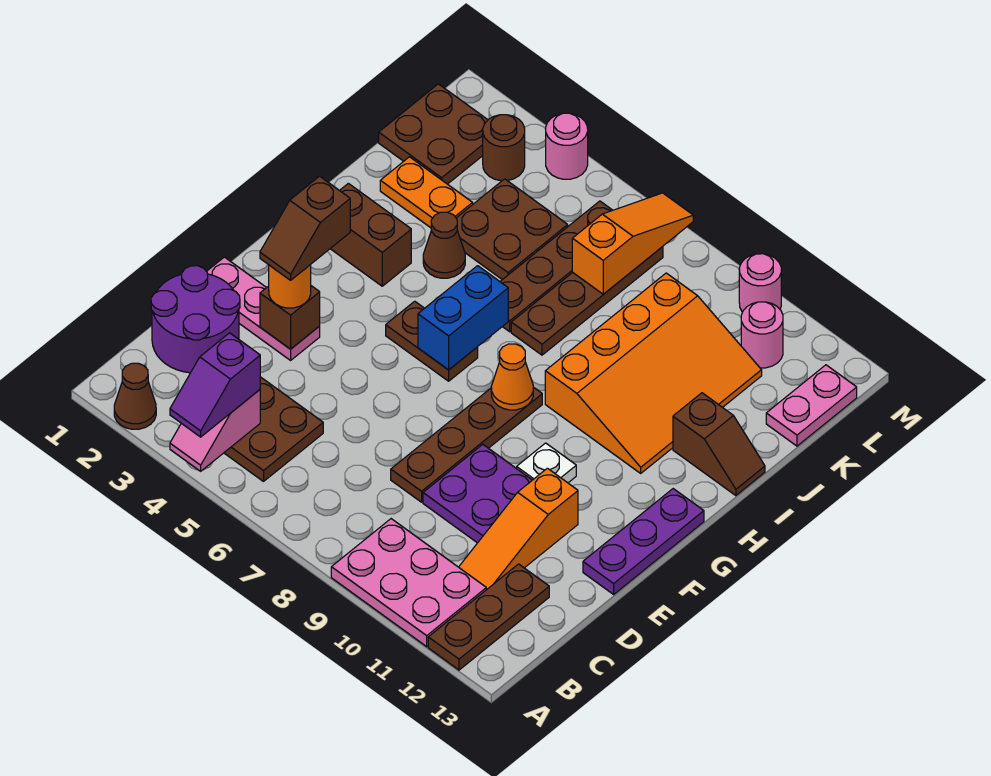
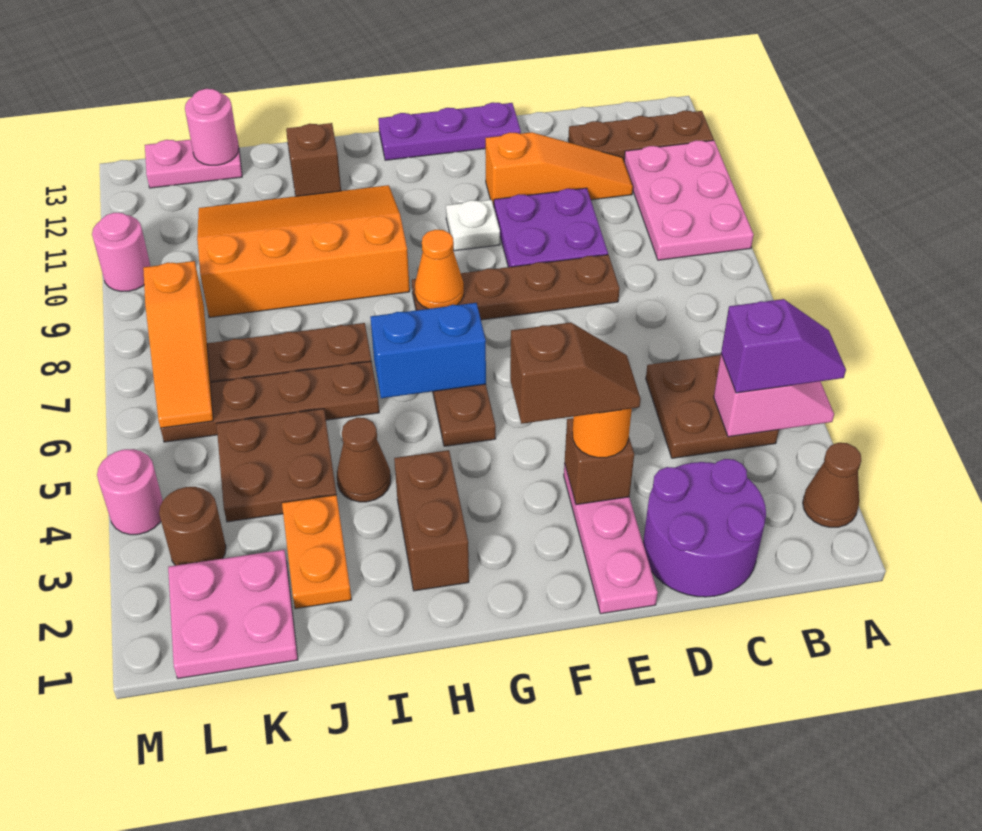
brown 2x2 plate [379,84,488,184] -> pink 2x2 plate [168,550,298,678]
orange 1x3 slope [572,193,693,294] -> orange 1x3 slope turned to [143,261,213,428]
pink 1x1 round brick [741,302,783,368] -> pink 1x1 round brick moved to [185,89,238,165]

